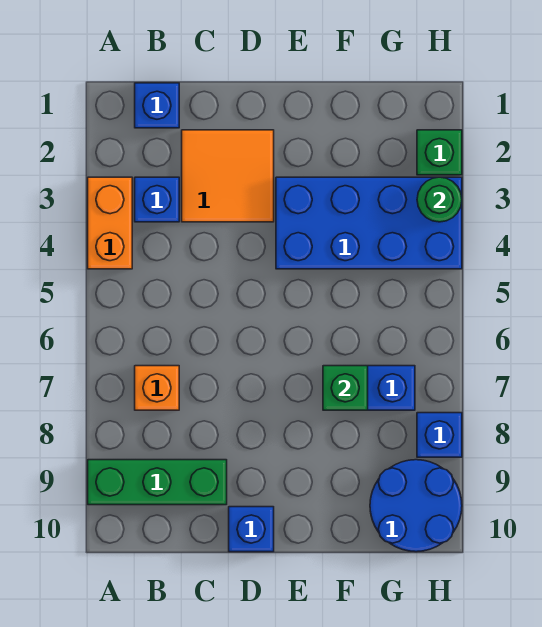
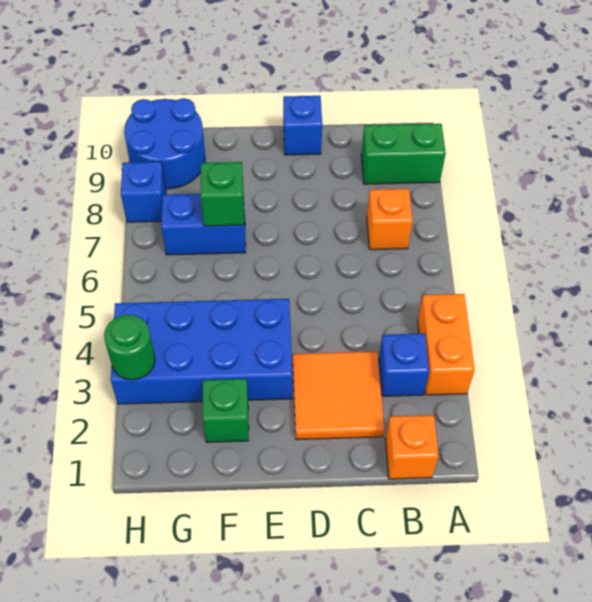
green 1x3 brick [88,460,227,505] -> green 1x2 brick [361,124,446,184]
blue 1x1 brick [135,83,179,128] -> orange 1x1 brick [385,415,439,479]
green 1x1 brick [417,130,462,175] -> green 1x1 brick moved to [203,379,249,442]

